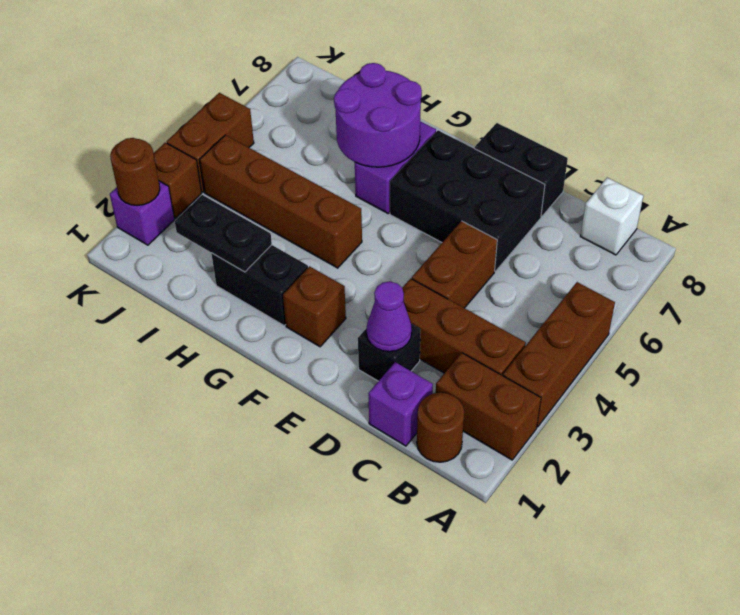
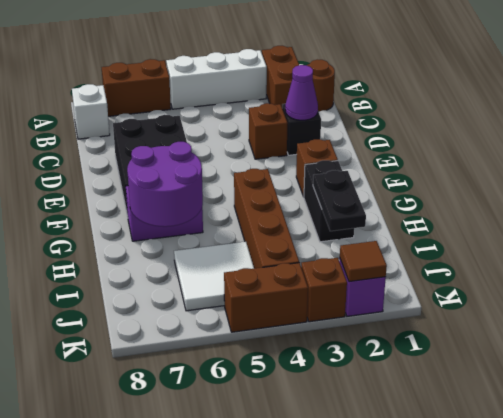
brown 1x3 brick [503,282,615,427] -> white 1x3 brick [166,49,267,109]
brown 1x3 brick [402,279,526,376] -> brown 1x1 brick [249,103,288,159]
purple 1x1 brick [368,362,433,446] -> none
brown 1x2 brick [412,221,497,308] -> brown 1x2 brick moved to [102,59,171,116]
black 1x2 brick [474,123,568,217] -> none
none -> white 2x2 tile [174,242,254,311]
brown 1x1 round brick [110,138,160,205] -> brown 1x1 tile [340,241,387,282]

